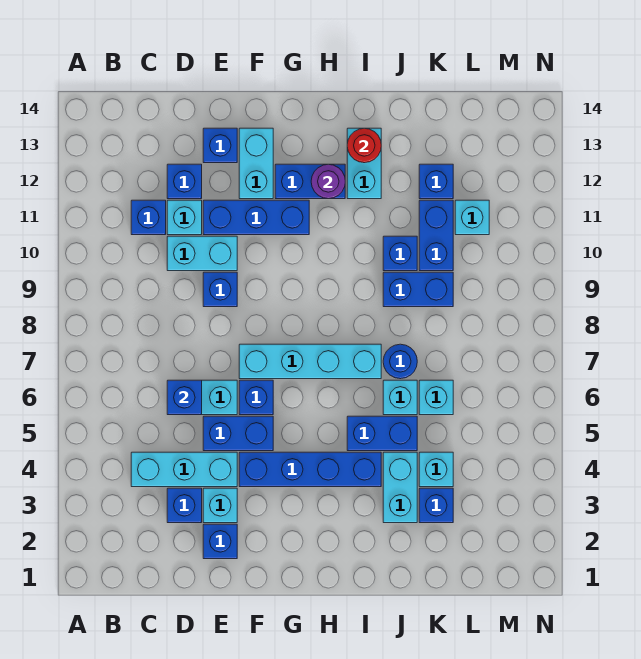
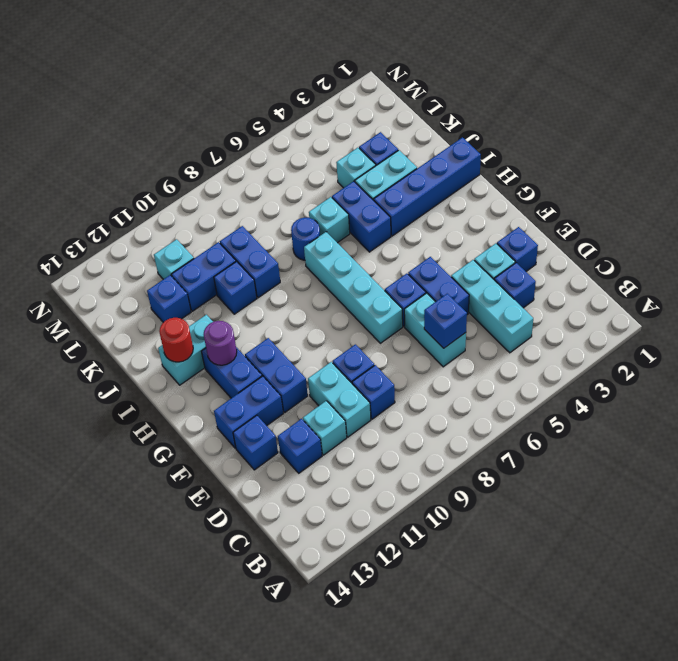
blue 1x1 brick [131,200,166,235] -> blue 1x1 brick moved to [352,365,395,419]
blue 1x3 brick [203,200,309,235] -> blue 1x2 brick [245,338,308,412]
blue 1x4 brick [239,452,381,487] -> blue 1x4 brick turned to [374,138,481,236]
cyan 1x2 brick [239,128,273,199] -> blue 1x2 brick [214,376,283,448]
cyan 1x1 brick [419,380,453,415] -> none

